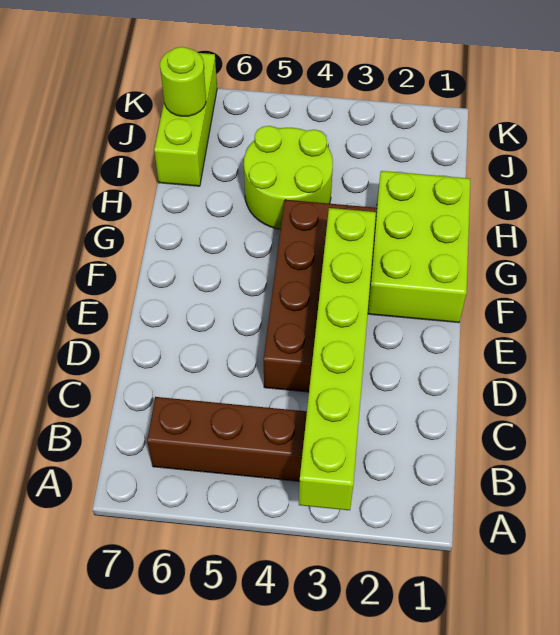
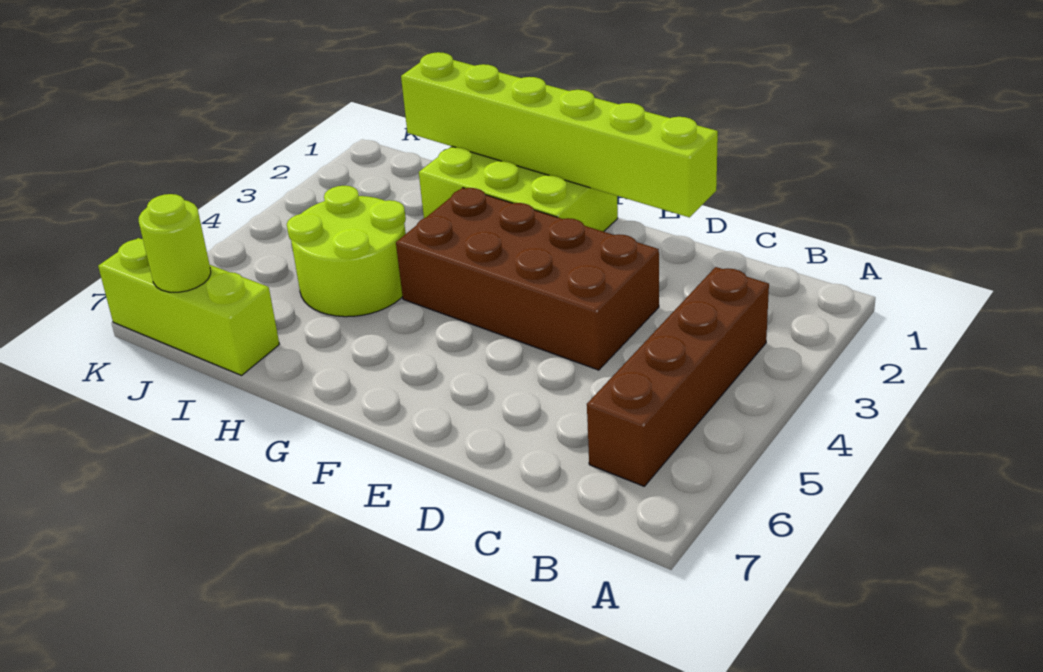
lime 1x6 brick [299,208,376,510] -> lime 1x6 brick moved to [401,52,718,217]

